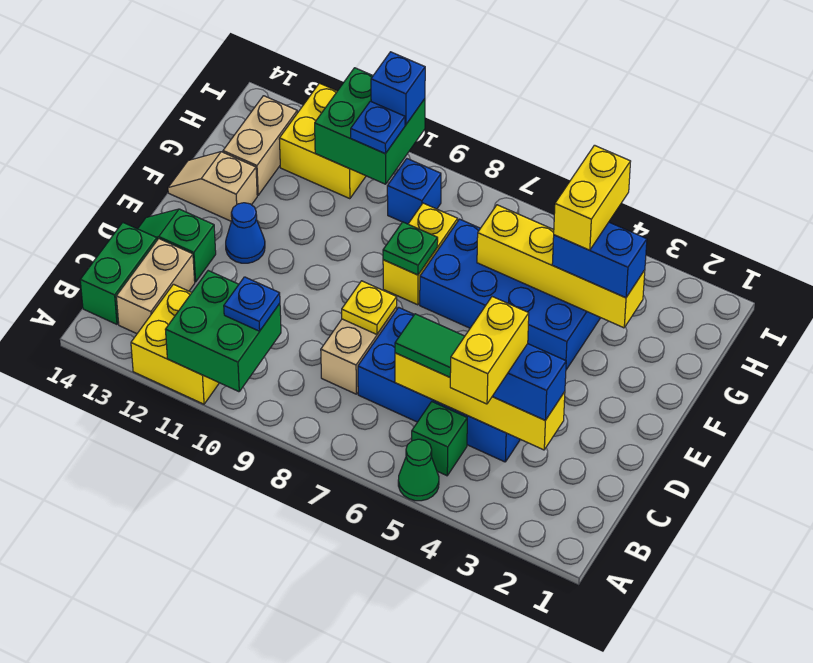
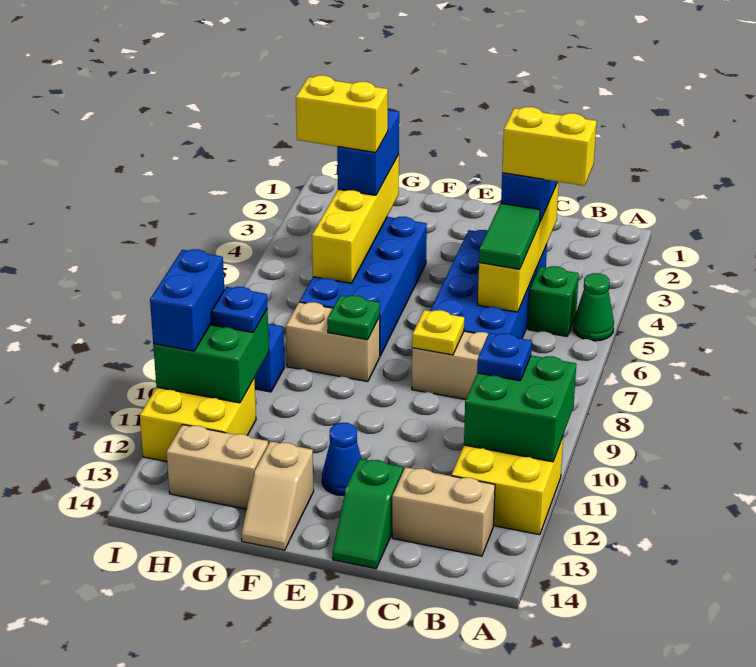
green 1x2 brick [80,223,157,324] -> none
yellow 1x2 brick [383,203,458,305] -> tan 1x2 brick [286,302,380,382]
blue 1x1 brick [371,52,425,125] -> blue 1x2 brick [150,249,224,351]

